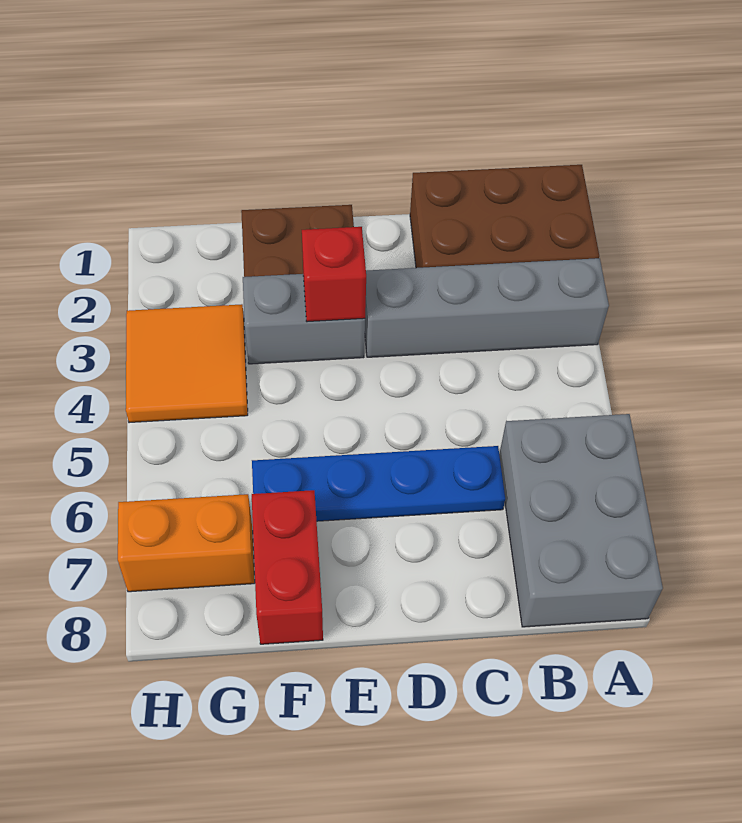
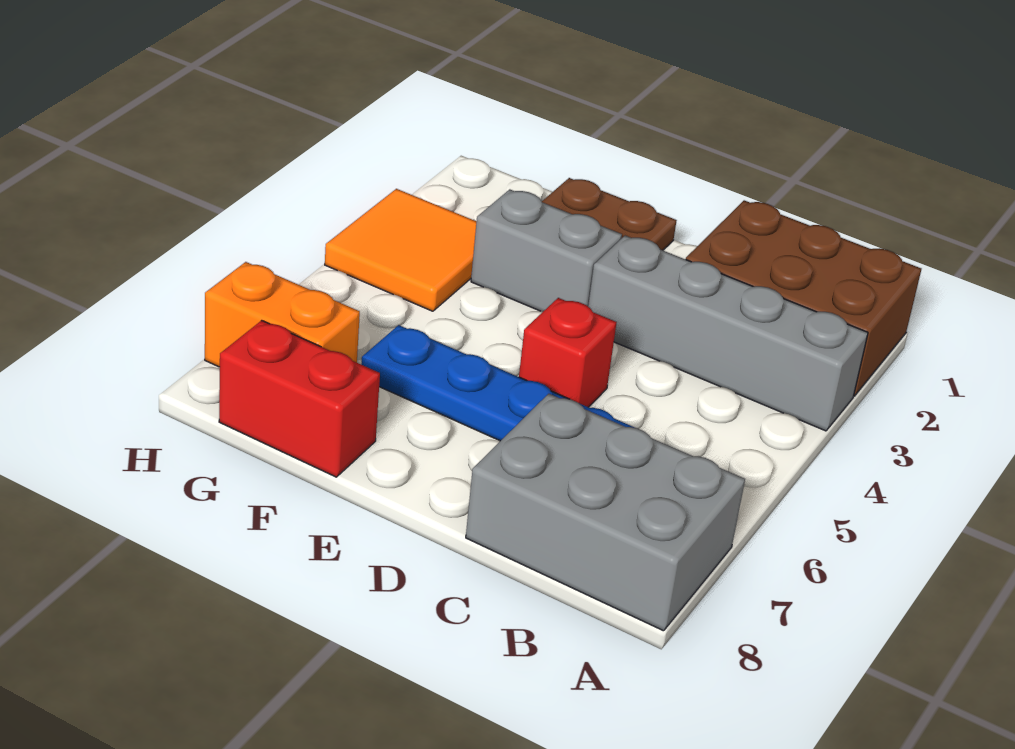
grey 2x3 brick [499,414,663,627] -> grey 2x3 brick turned to [466,394,745,631]
red 1x1 brick [302,227,366,322] -> red 1x1 brick moved to [519,298,617,407]
red 1x2 brick [252,490,323,644] -> red 1x2 brick turned to [219,320,380,477]

